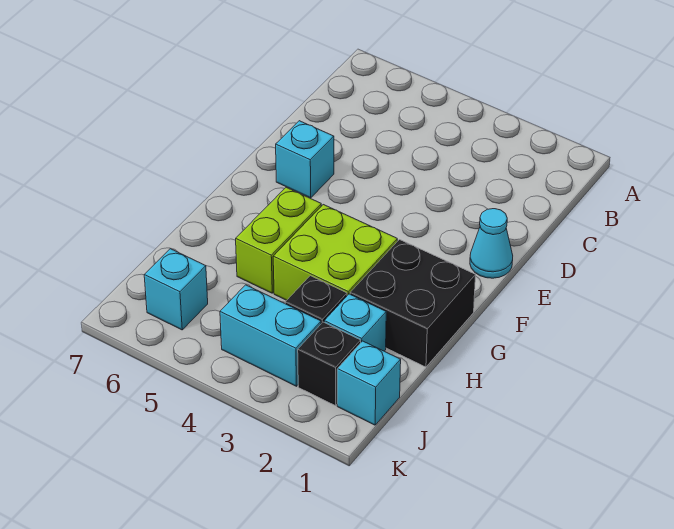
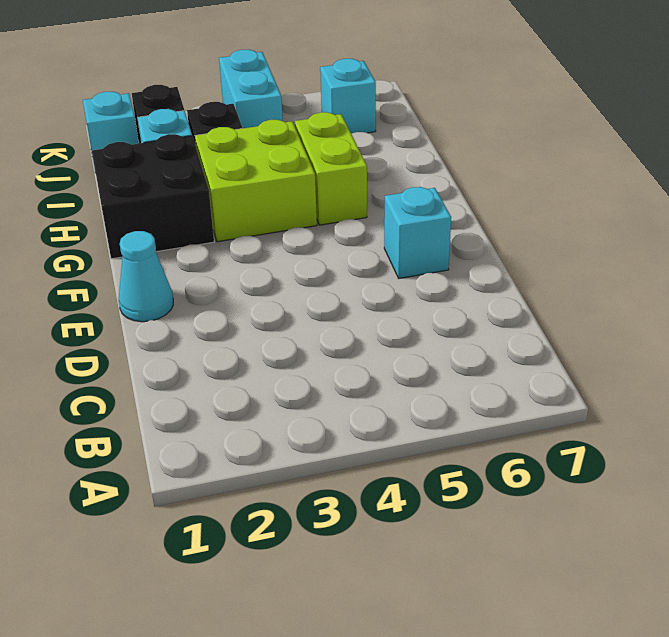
cyan 1x2 brick [220,285,321,386] -> cyan 1x2 brick turned to [219,50,283,128]

